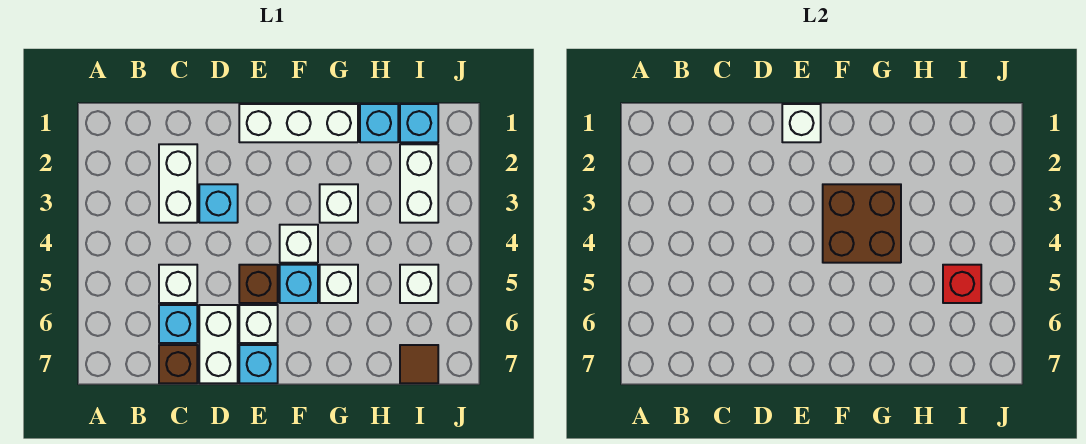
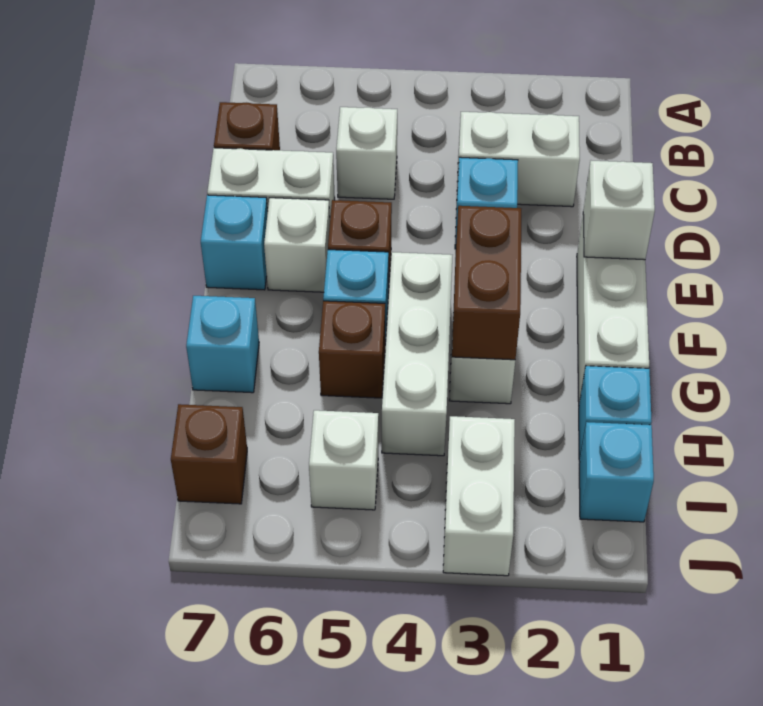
cyan 1x1 brick [159,305,197,343] -> cyan 1x1 brick moved to [186,296,259,393]
brown 2x2 brick [823,184,901,263] -> brown 1x2 brick [452,206,521,360]
white 1x1 brick [280,225,318,263] -> white 1x3 brick [382,252,452,456]
white 1x1 brick [320,265,358,303] -> brown 1x1 brick [319,301,385,398]
white 1x2 brick [400,144,438,223] -> white 1x2 brick turned to [443,416,515,576]
red 1x1 brick [943,265,981,303] -> none
brown 1x1 tile [400,345,438,383] -> brown 1x1 brick [171,404,247,504]

